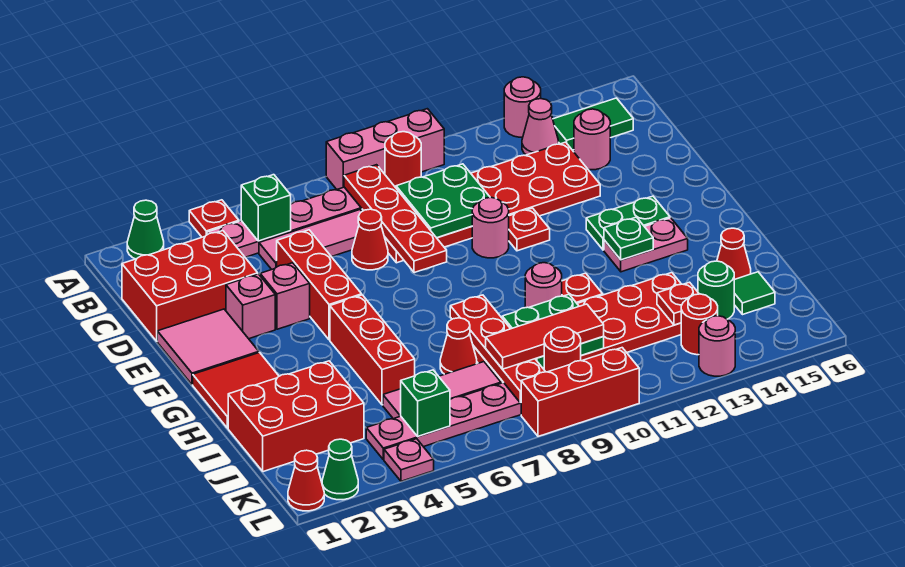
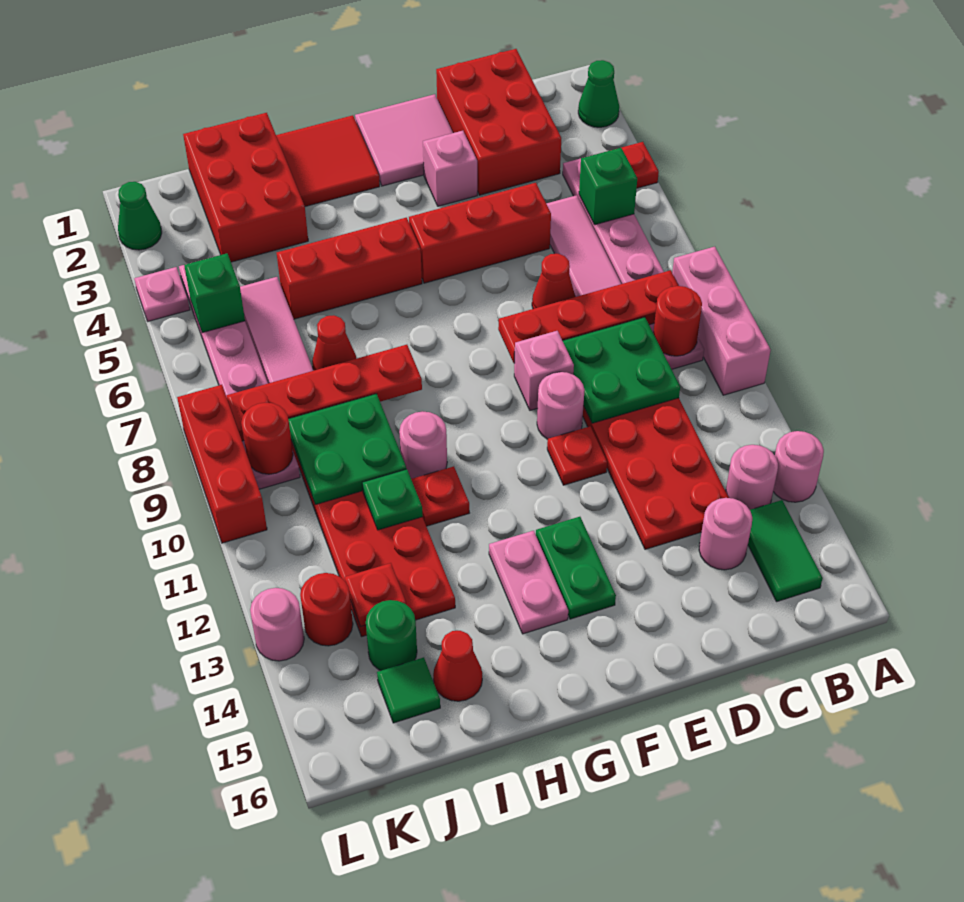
pink 1x1 cone [522,99,558,155] -> pink 1x1 round brick [726,445,778,510]
pink 1x1 brick [260,263,310,329] -> pink 1x1 brick moved to [514,331,574,410]
green 1x1 plate [604,217,653,260] -> green 1x1 plate moved to [362,469,423,530]
red 1x3 tile [486,304,604,369] -> none
red 1x1 cone [288,450,324,511] -> none

